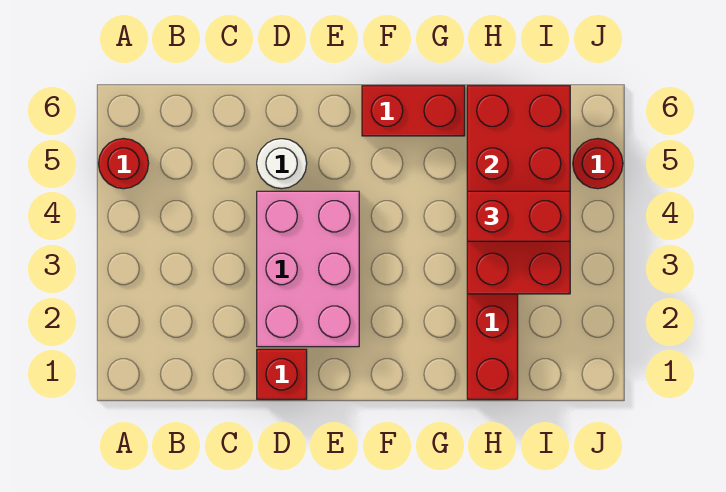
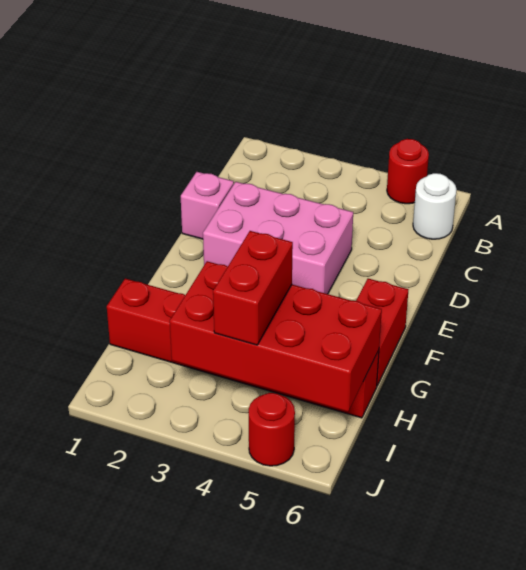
red 1x1 brick [257,349,307,399] -> pink 1x1 brick [181,172,234,239]
white 1x1 round brick [257,139,307,189] -> white 1x1 round brick moved to [413,173,456,239]

